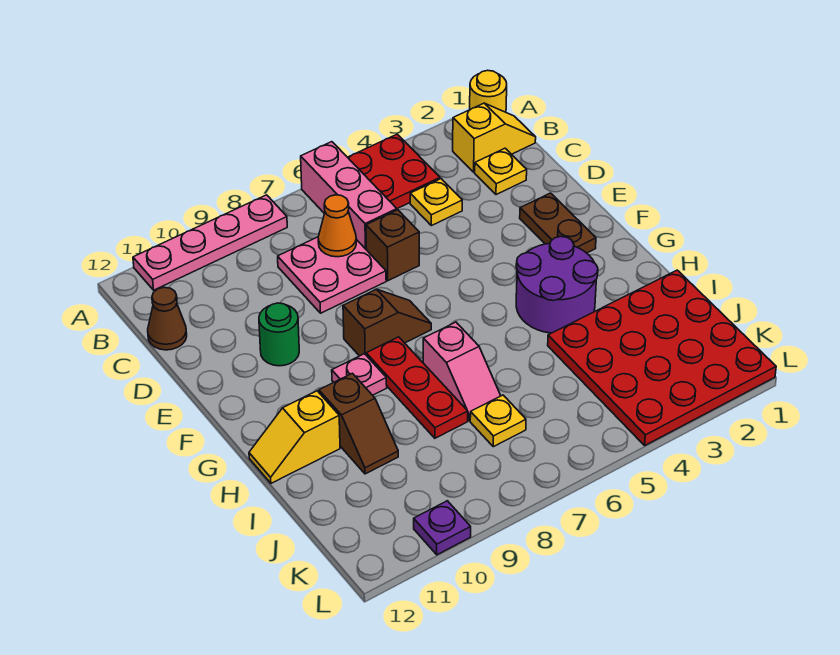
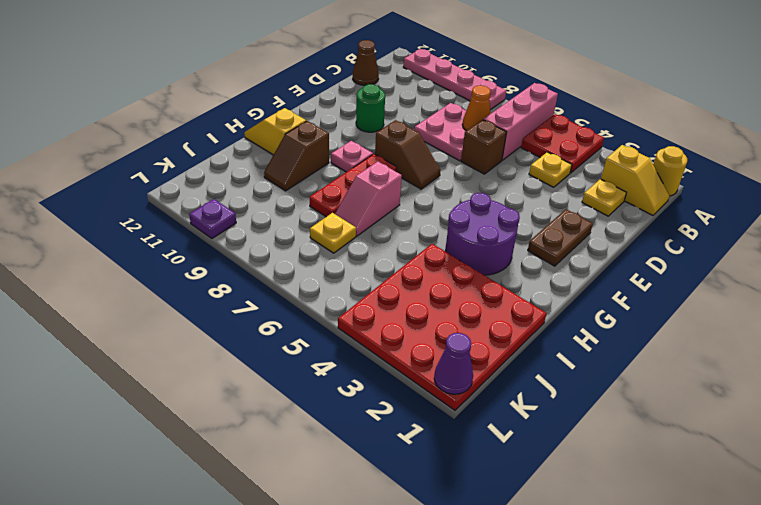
none -> purple 1x1 cone [434,333,473,394]

